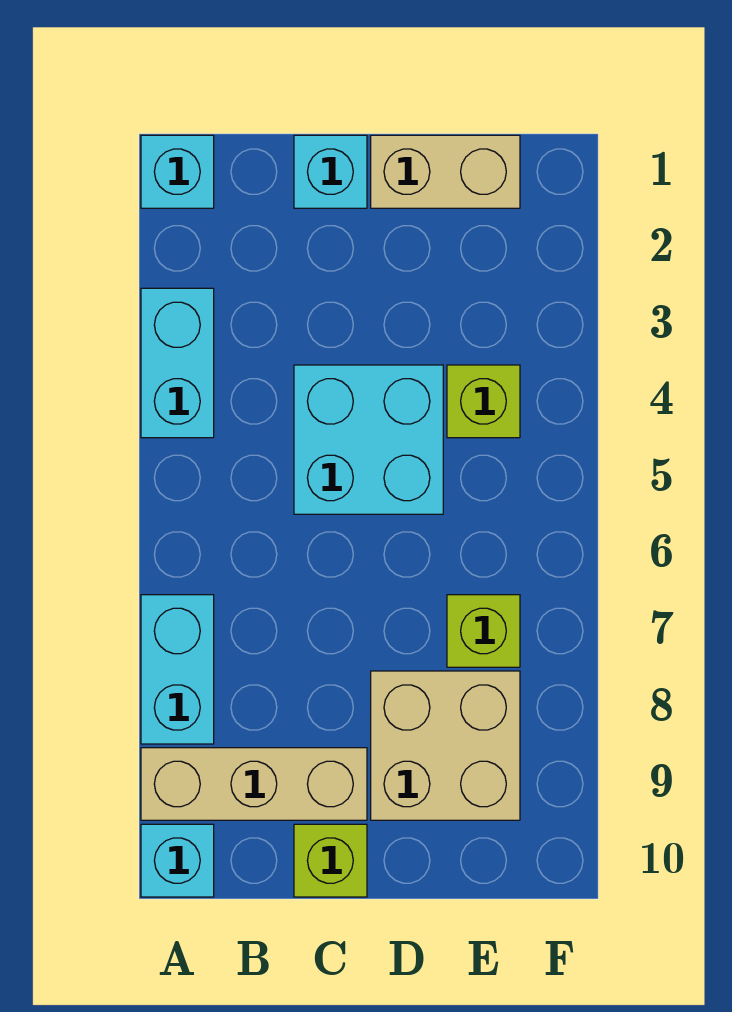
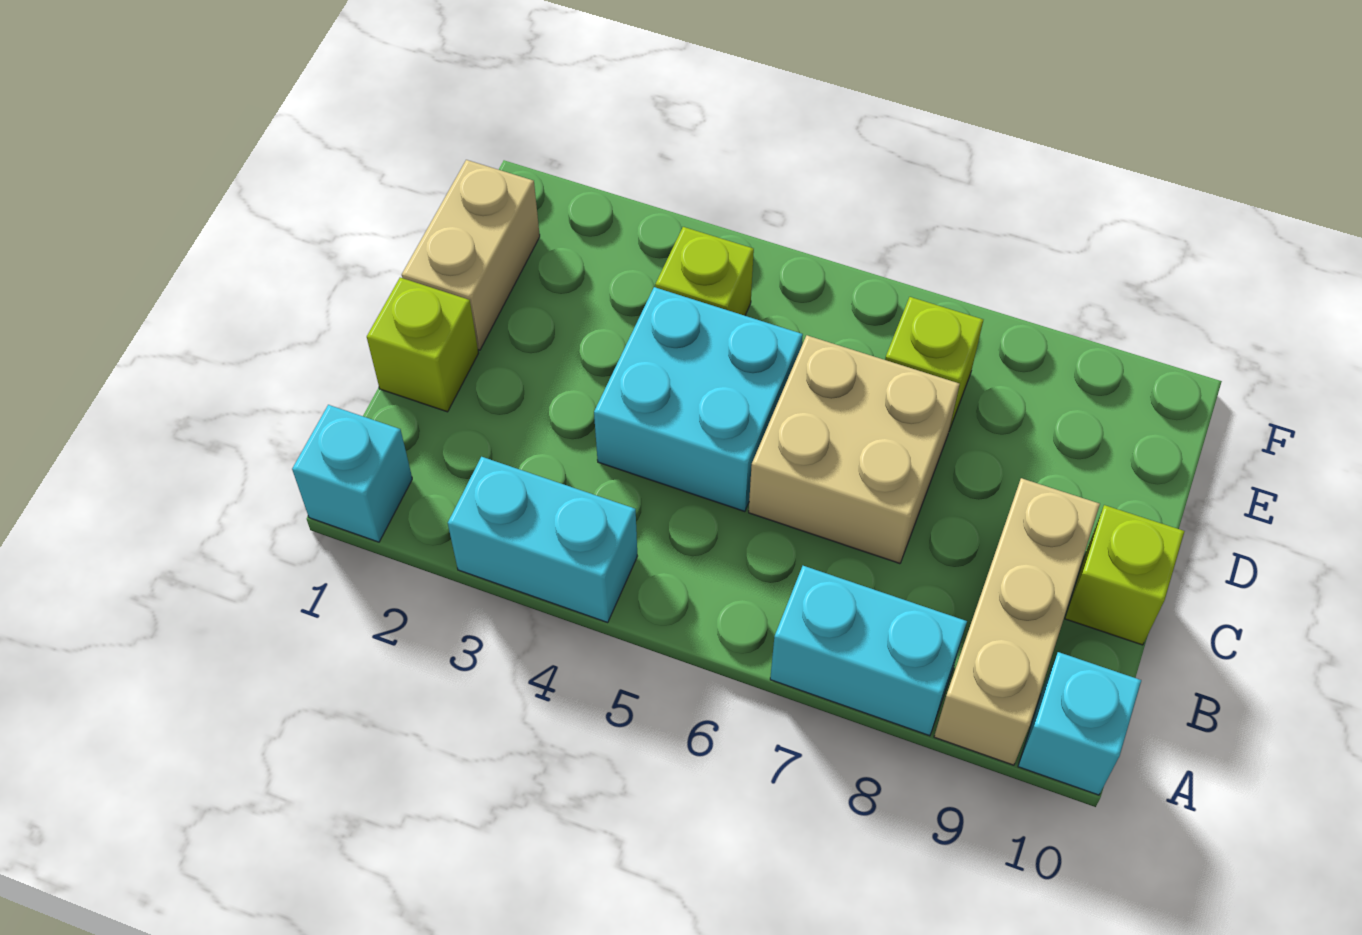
cyan 1x1 brick [294,135,367,208] -> lime 1x1 brick [367,278,478,412]
tan 2x2 brick [371,671,520,820] -> tan 2x2 brick moved to [749,335,960,564]

